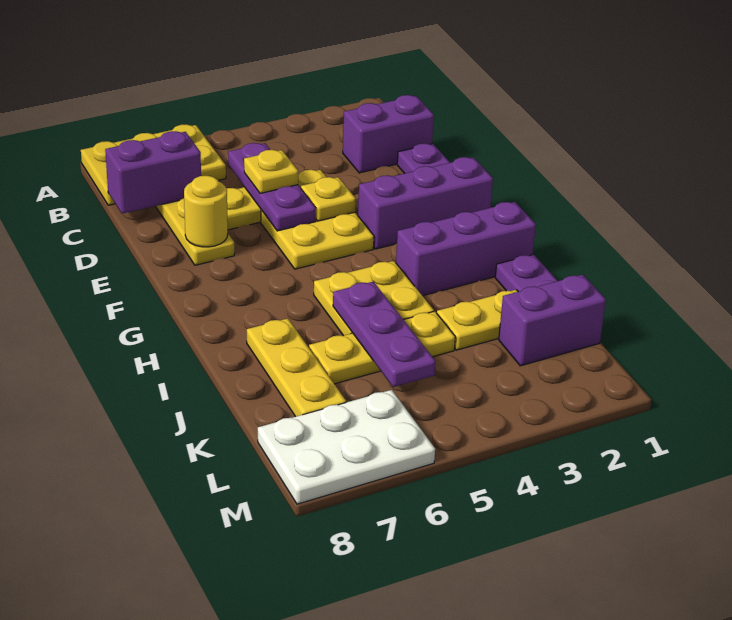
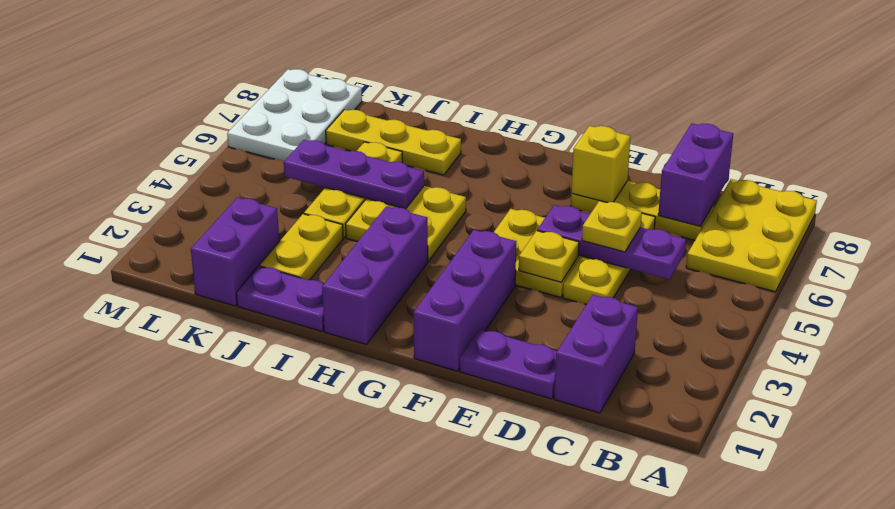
yellow 1x1 round brick [184,176,228,247] -> yellow 1x1 brick [571,126,631,203]

